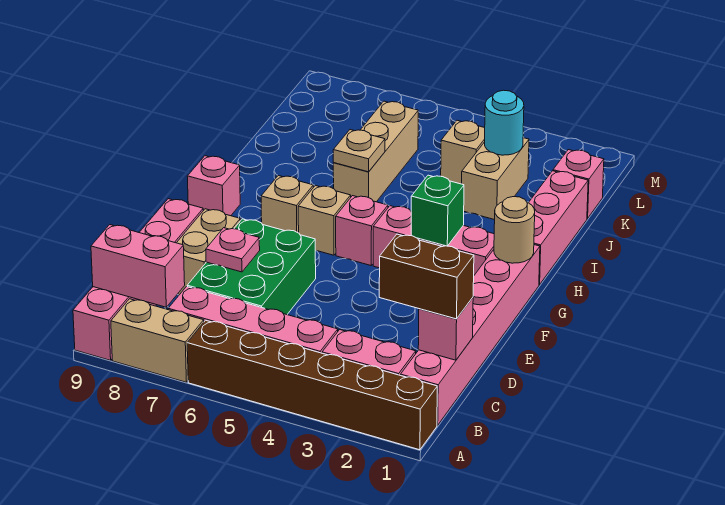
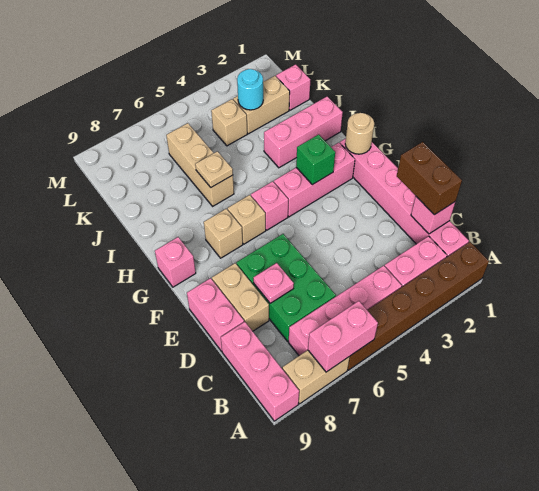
pink 1x2 brick [91,225,185,307] -> pink 1x2 brick moved to [308,301,378,372]
brown 1x2 brick [379,234,474,319] -> brown 1x2 brick turned to [397,142,462,215]
pink 1x3 brick [529,171,588,285] -> pink 1x3 brick turned to [264,97,343,168]
tan 1x2 brick [462,138,529,220] -> tan 1x2 brick turned to [233,76,290,134]

